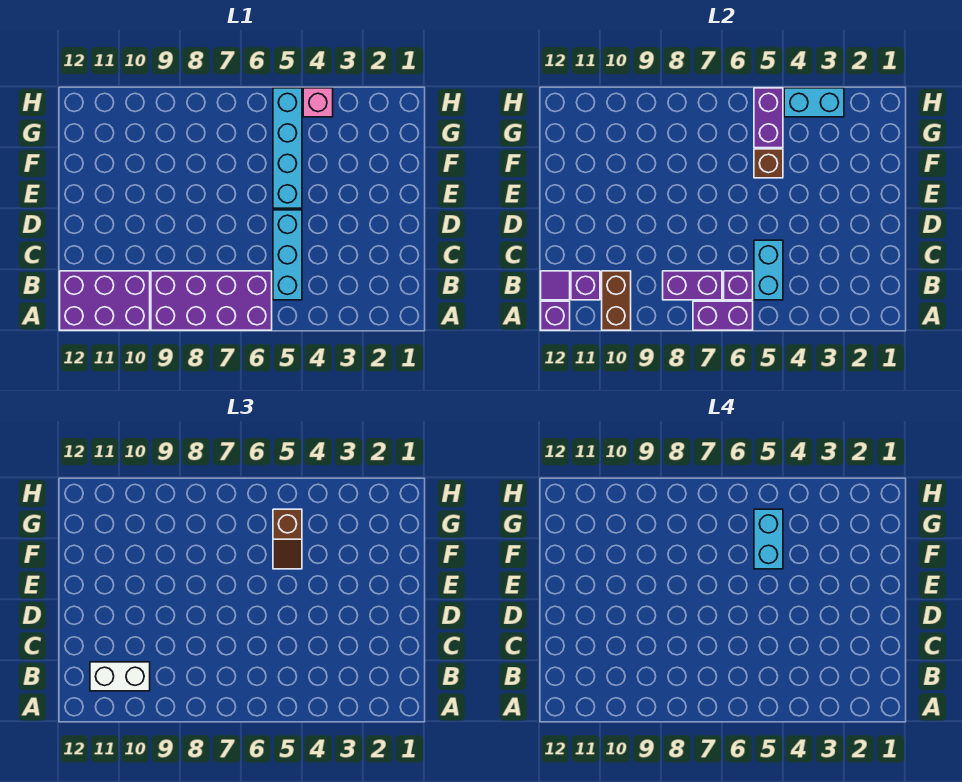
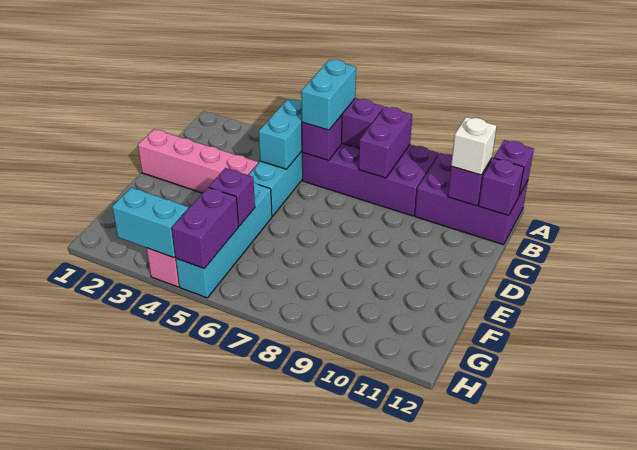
brown 1x2 brick [602,271,631,330] -> none
purple 1x2 brick [663,271,722,300] -> purple 1x2 brick turned to [359,107,412,178]
white 1x2 brick [90,662,150,691] -> white 1x1 brick [451,117,497,175]
purple 1x1 tile [541,271,570,300] -> purple 1x1 brick [479,158,524,215]
none -> pink 1x4 brick [138,129,258,193]
brown 1x1 brick [754,149,783,178] -> purple 1x1 brick [209,168,255,226]
brown 1x2 slope [273,509,302,569] -> none
cyan 1x2 brick [754,509,783,569] -> cyan 1x2 brick moved to [301,60,356,130]

